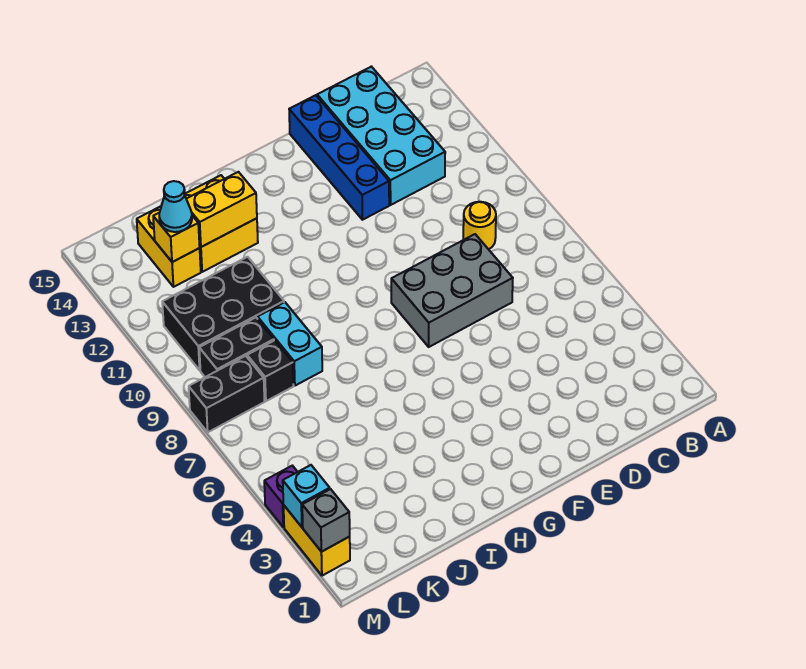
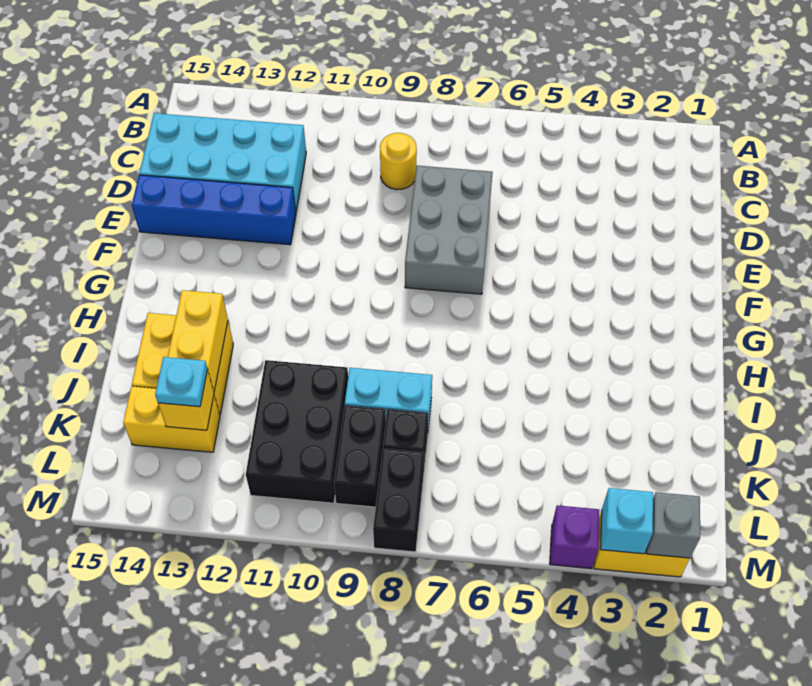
cyan 1x1 cone [159,181,192,232] -> cyan 1x1 plate [155,357,208,407]

